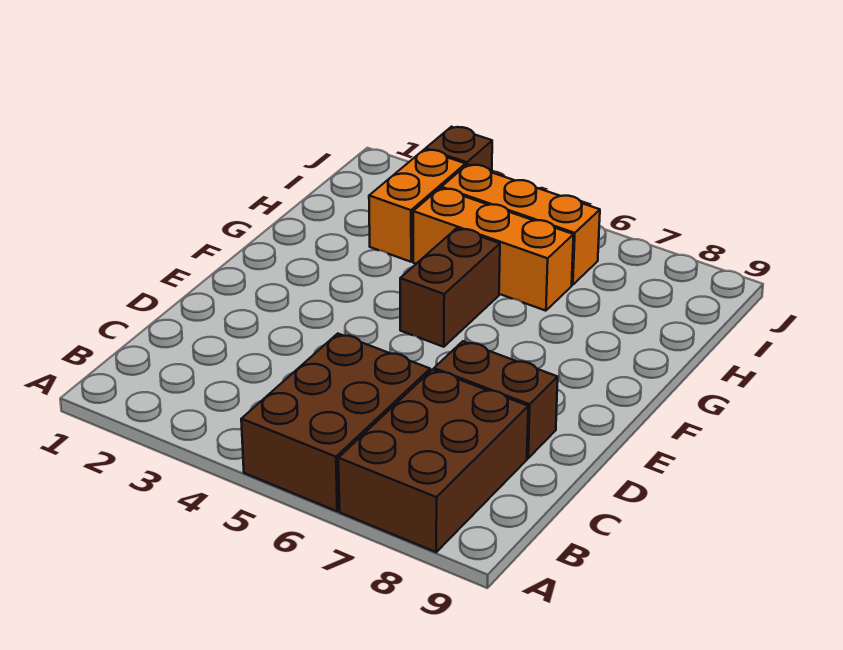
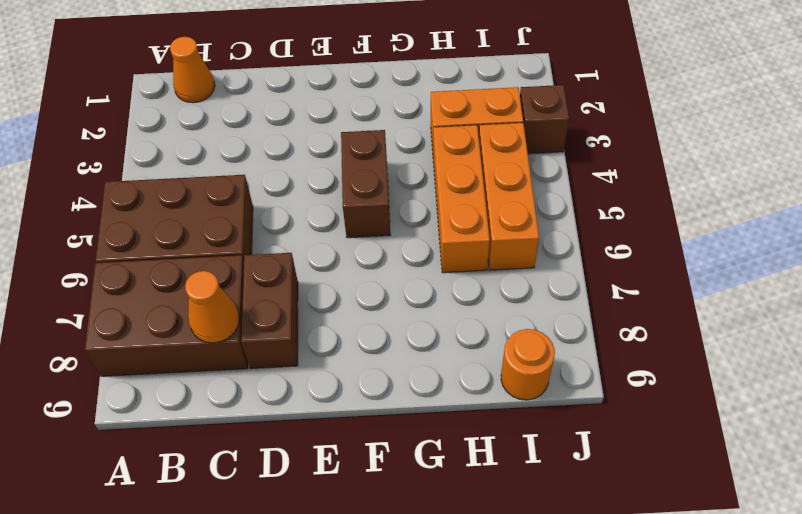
none -> orange 1x1 cone [170,37,215,103]
none -> orange 1x1 cone [185,271,239,343]
brown 1x2 brick [400,228,500,347] -> brown 1x2 brick turned to [341,130,391,238]
none -> orange 1x1 round brick [501,329,555,400]

